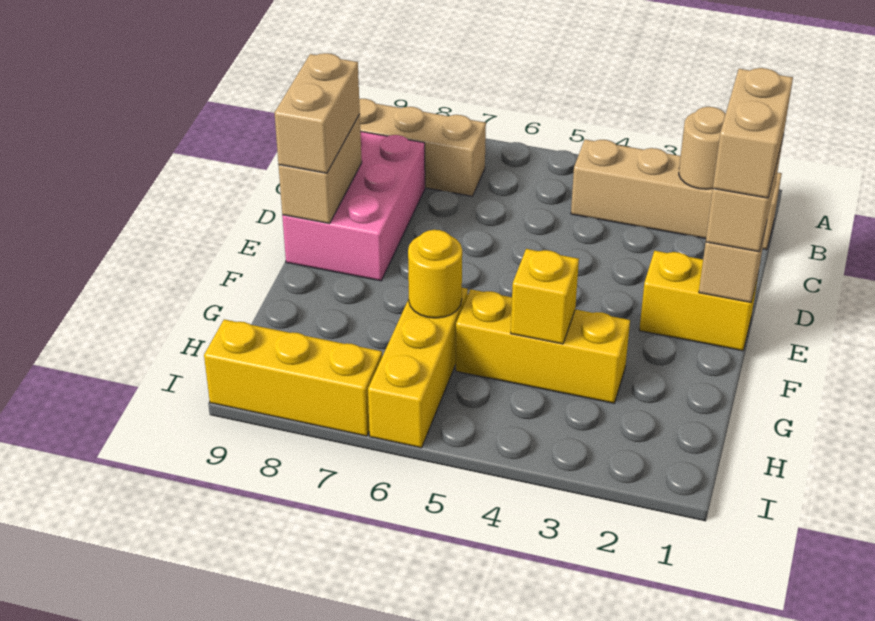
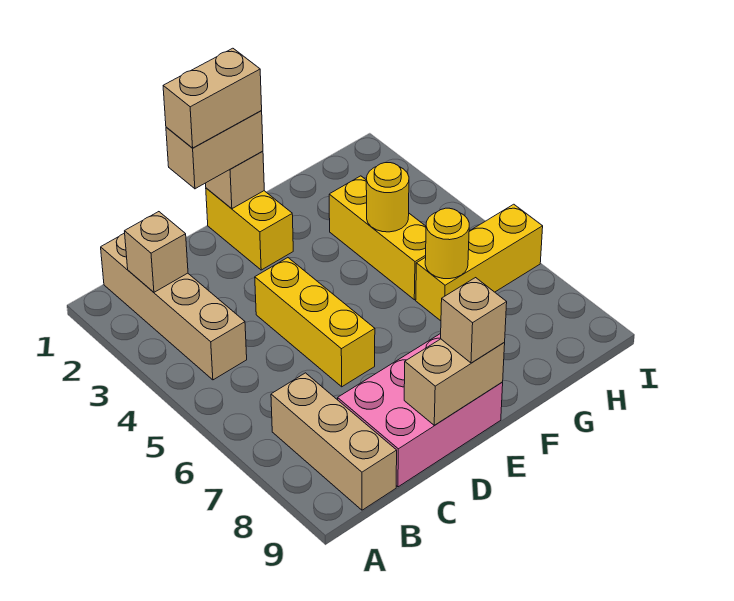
tan 1x1 round brick [679,107,726,189] -> tan 1x1 brick [125,212,188,292]
tan 1x2 brick [275,53,360,173] -> tan 1x1 brick [441,278,507,363]
yellow 1x1 brick [511,249,579,344] -> yellow 1x1 round brick [366,163,409,232]
yellow 1x3 brick [204,319,382,436] -> yellow 1x3 brick moved to [255,258,375,387]

